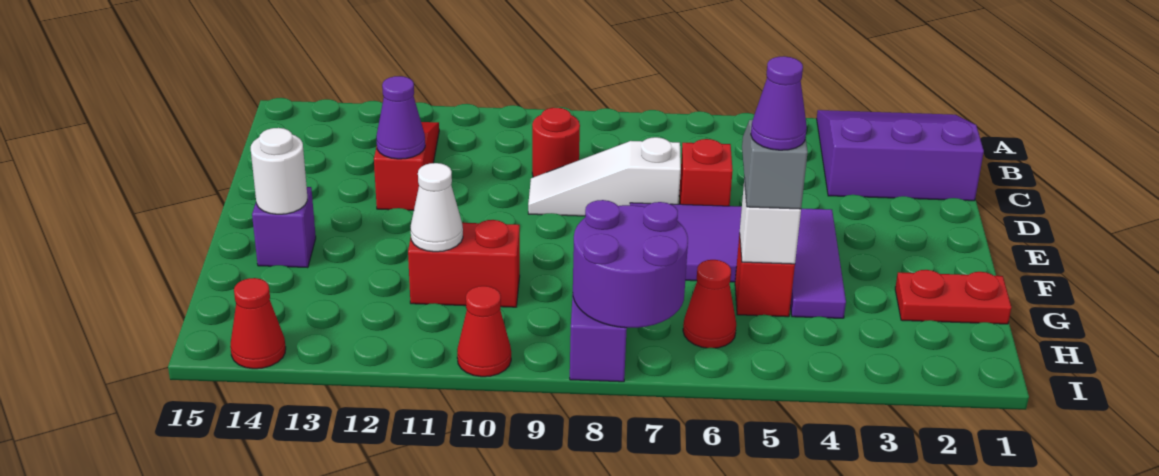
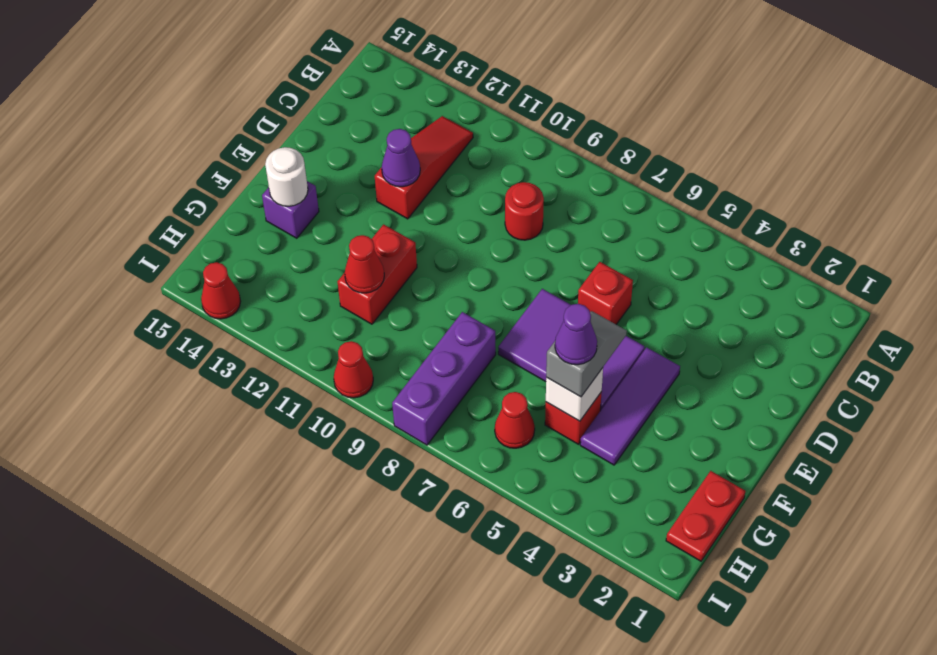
purple 3x3 slope [817,110,984,201] -> none
white 1x3 slope [528,137,681,216] -> none
red 1x2 plate [895,270,1011,324] -> red 1x2 plate turned to [666,471,745,561]
red 1x2 brick [408,220,520,307] -> red 1x2 brick turned to [338,224,417,324]
white 1x1 cone [410,163,463,252] -> red 1x1 cone [345,235,384,293]
purple 2x2 round brick [573,200,688,328] -> none

